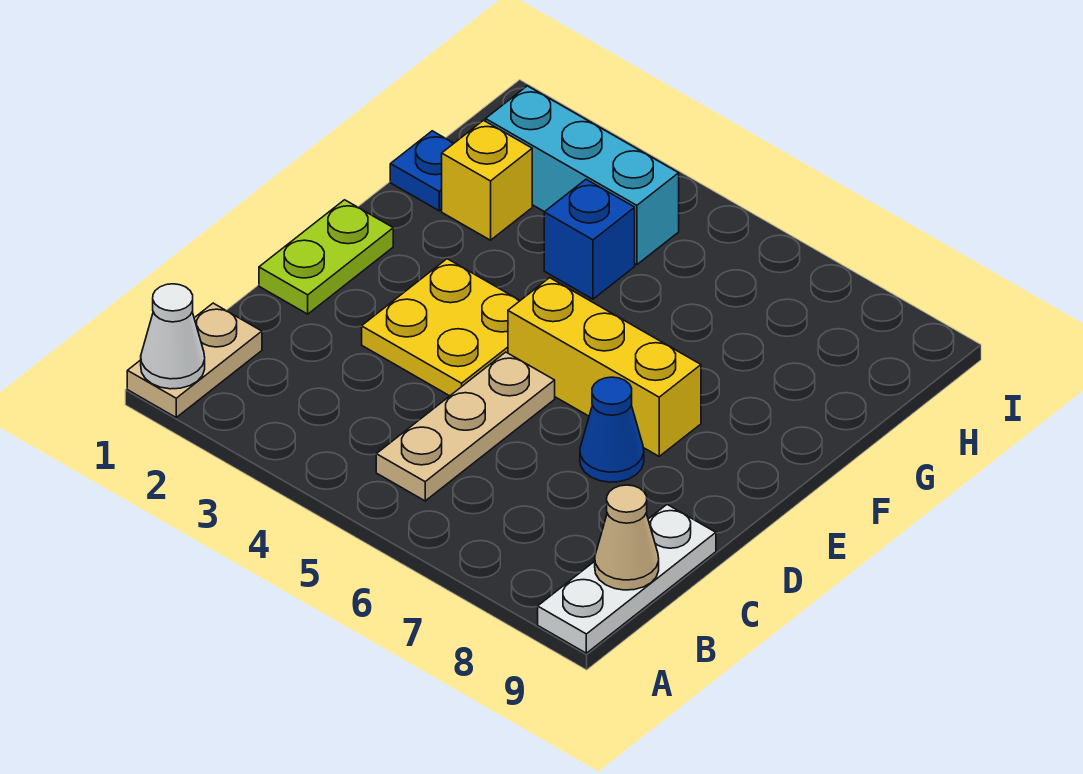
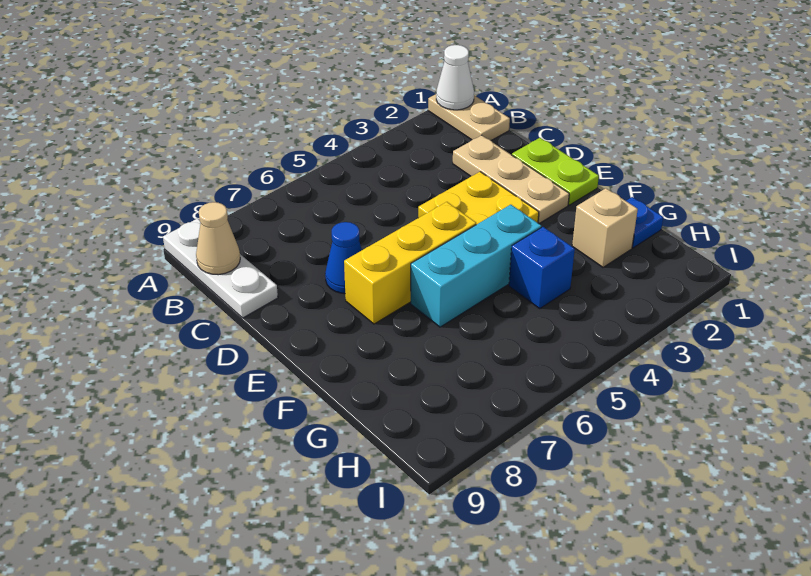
tan 1x3 plate [376,352,555,501] -> tan 1x3 plate moved to [453,135,569,223]
yellow 1x1 brick [442,120,532,240] -> tan 1x1 brick [572,188,638,267]
cyan 1x3 brick [486,86,679,265] -> cyan 1x3 brick moved to [411,205,541,327]

